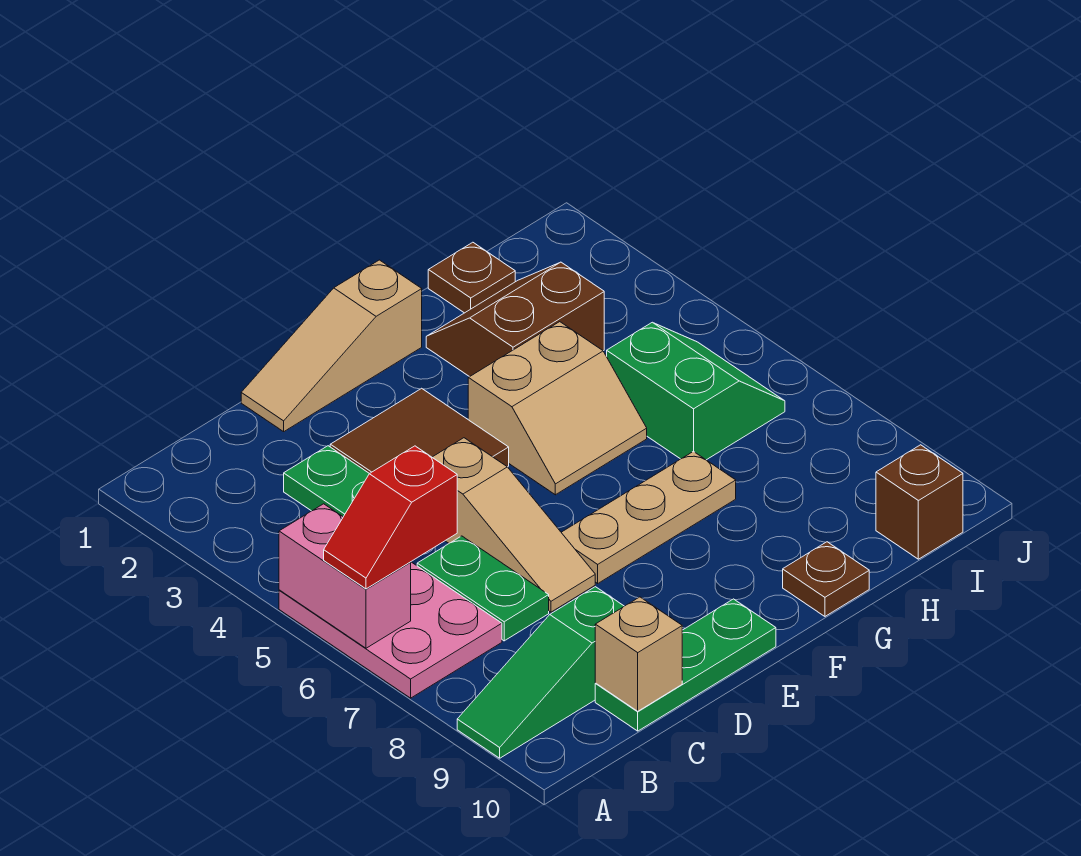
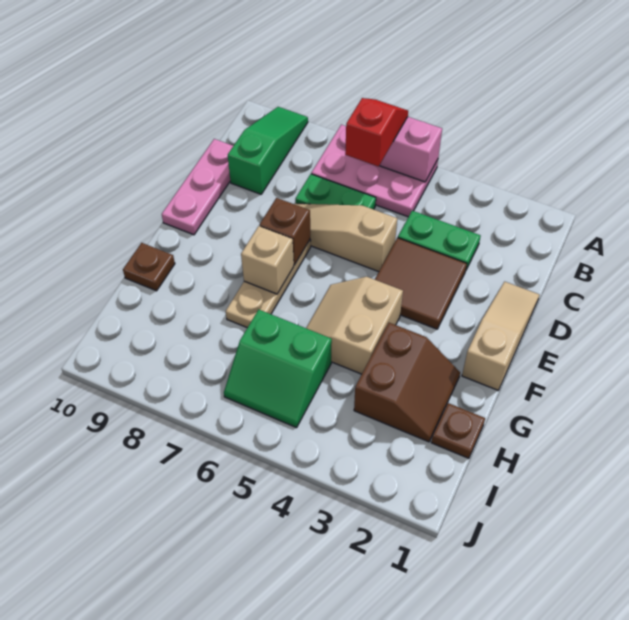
green 1x3 plate [595,599,776,731] -> pink 1x3 plate [162,139,233,235]
tan 1x1 brick [595,597,682,711] -> tan 1x1 brick moved to [241,226,294,294]
brown 1x1 brick [876,445,963,559] -> brown 1x1 brick moved to [260,198,310,265]

